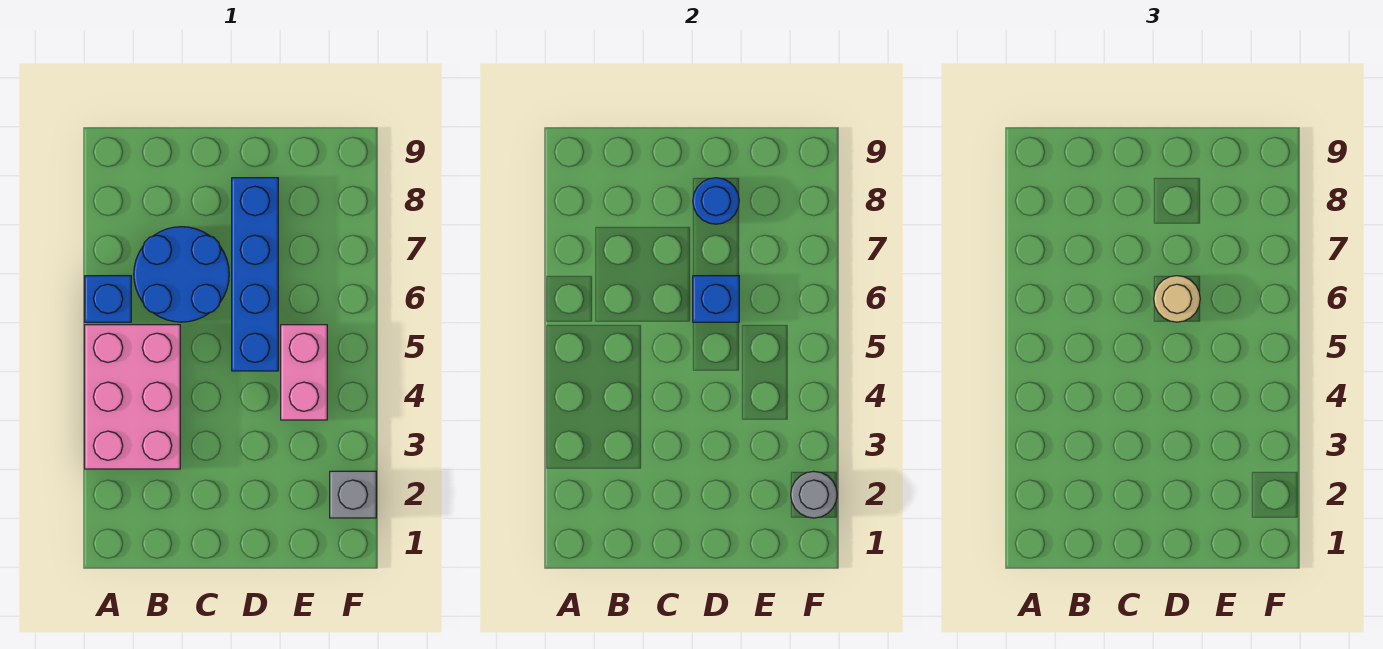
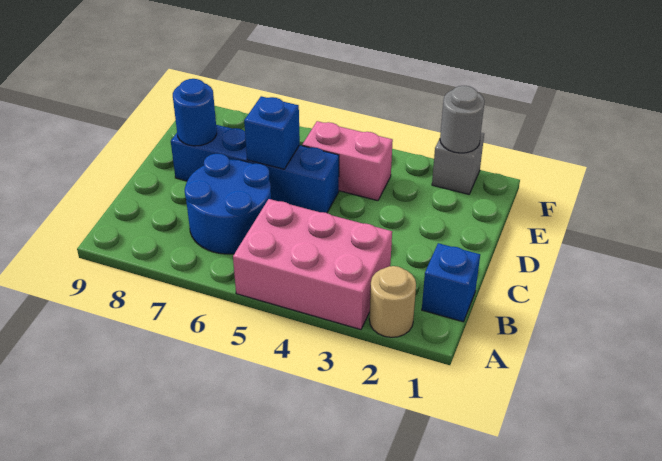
blue 1x1 brick [85,276,131,322] -> blue 1x1 brick moved to [422,243,480,322]
tan 1x1 round brick [1154,276,1200,322] -> tan 1x1 round brick moved to [369,266,416,337]

